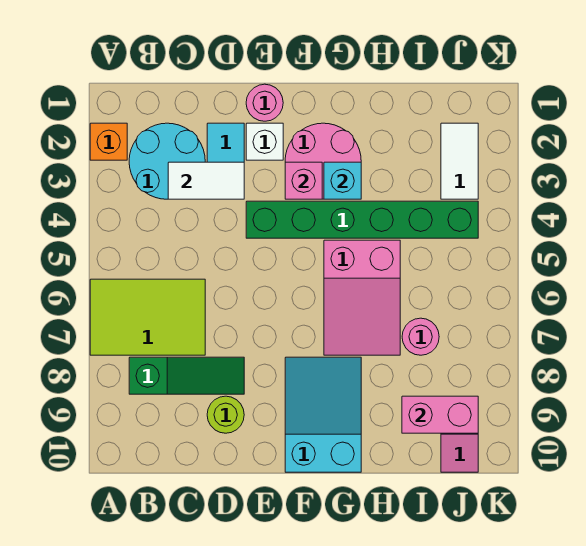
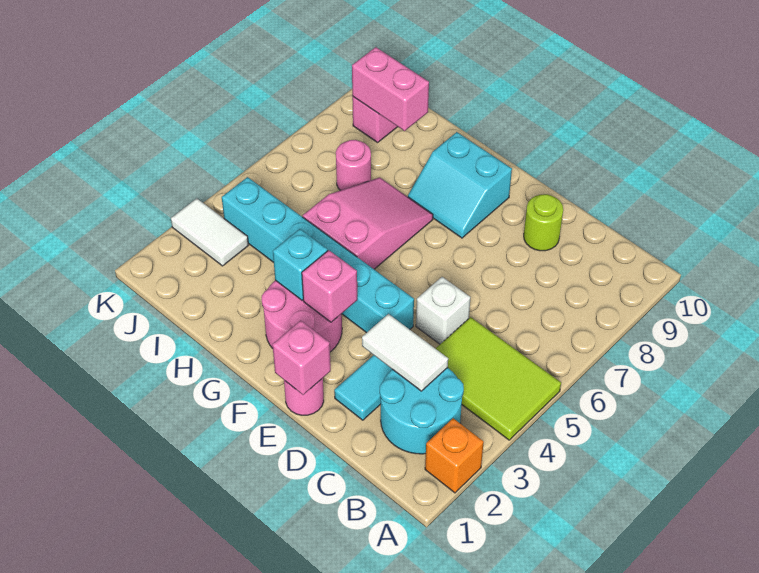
lime 2x3 tile [90,279,205,355] -> lime 2x3 tile moved to [436,317,561,440]
green 1x3 slope [129,357,244,394] -> none
none -> pink 1x1 brick [272,321,331,395]
white 1x1 brick [246,123,283,160] -> white 1x1 brick moved to [416,277,471,344]
green 1x6 brick [246,201,478,238] -> cyan 1x6 brick [222,177,414,333]
cyan 2x3 slope [285,357,361,472] -> cyan 2x2 slope [408,132,512,238]
white 1x2 tile [441,123,478,199] -> white 1x2 tile turned to [171,198,248,266]

